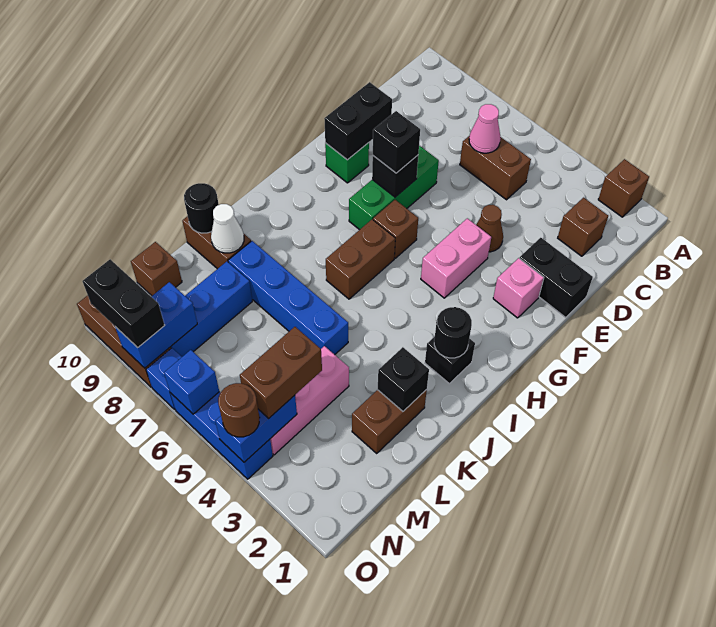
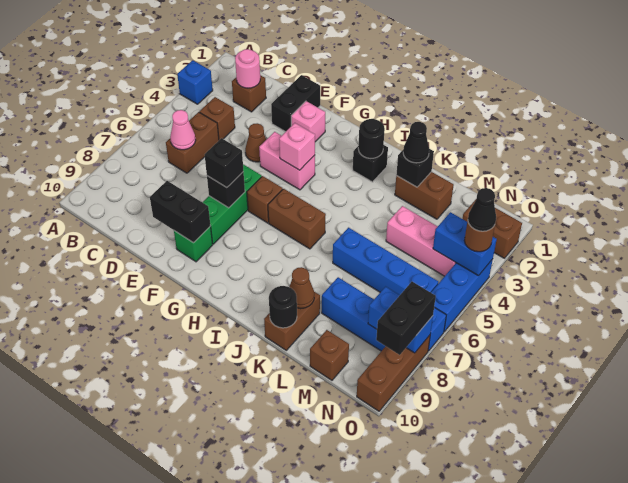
brown 1x1 brick [598,159,649,217] -> brown 1x1 brick moved to [199,97,235,140]
none -> pink 1x1 round brick [235,49,260,88]
green 1x3 brick [349,146,439,230] -> green 1x3 brick turned to [203,164,262,244]
none -> pink 1x1 brick [279,123,315,170]
none -> black 1x1 cone [403,122,429,163]
blue 1x4 brick [228,241,348,355] -> blue 1x4 brick turned to [333,228,438,295]
white 1x1 cone [211,204,244,253] -> brown 1x1 cone [289,267,314,309]
brown 1x2 brick [240,327,322,419] -> brown 1x2 brick moved to [463,200,522,258]
none -> black 1x1 cone [468,188,496,231]
blue 1x1 brick [164,350,219,414] -> blue 1x1 brick moved to [177,60,213,104]

